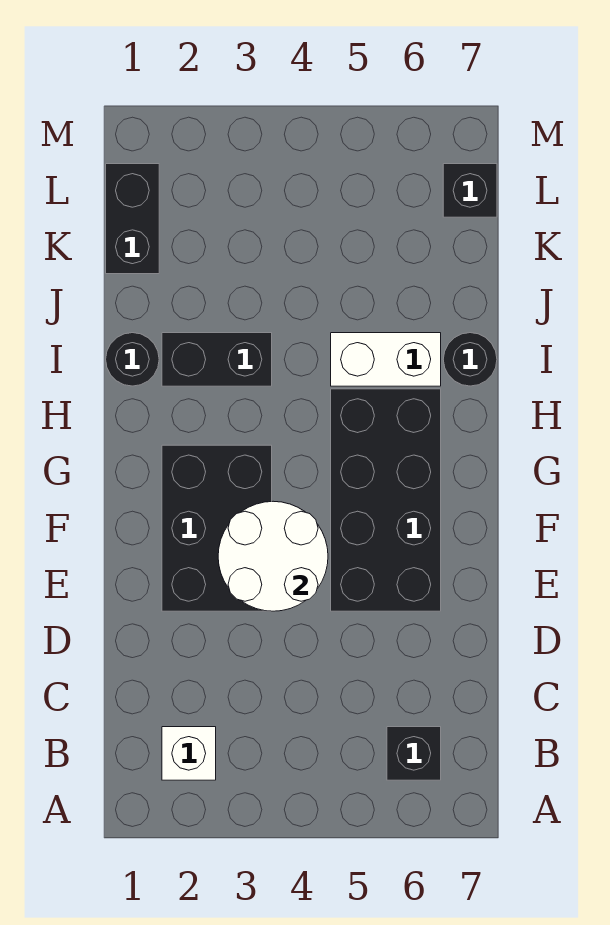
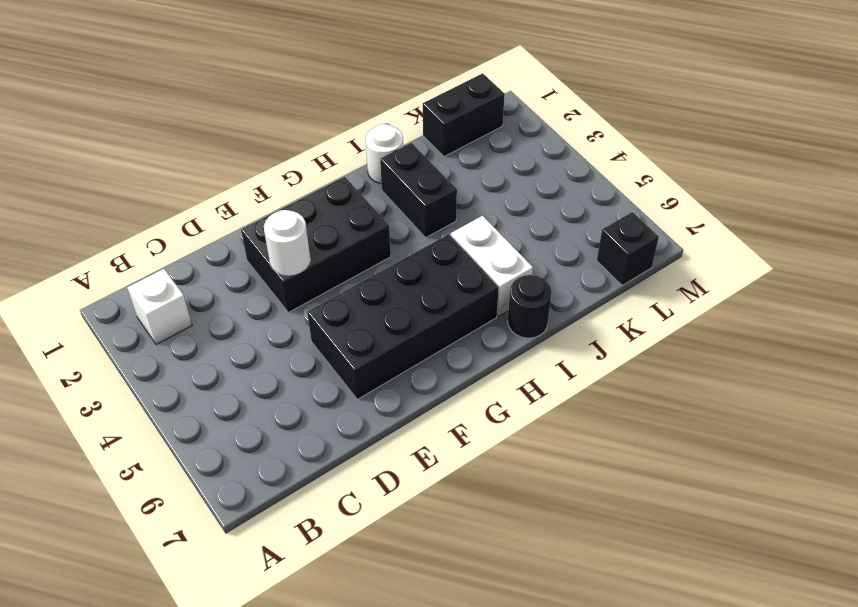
black 1x1 brick [387,727,441,780] -> none
white 2x2 round brick [218,501,328,611] -> white 1x1 round brick [264,210,310,275]
black 1x1 round brick [106,333,159,386] -> white 1x1 round brick [365,124,403,184]

